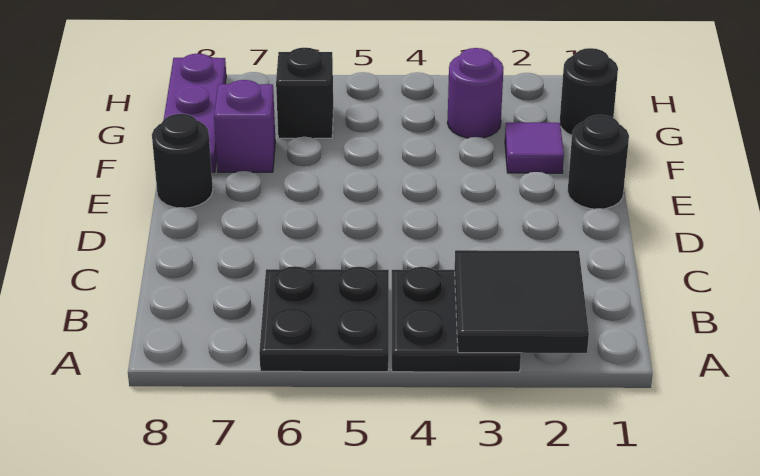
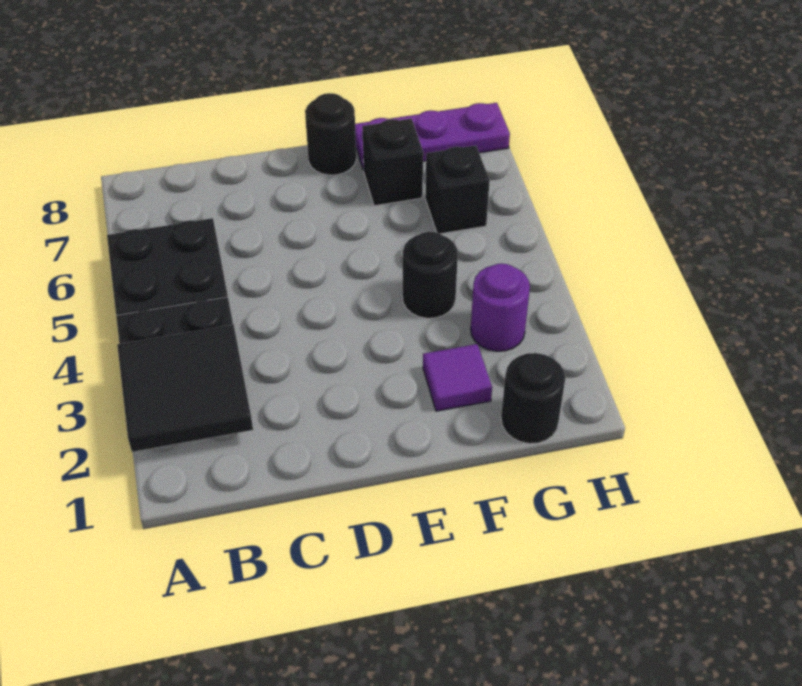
black 1x1 round brick [568,115,629,209] -> black 1x1 round brick moved to [403,232,458,318]
purple 1x1 brick [214,80,275,172] -> black 1x1 brick [362,119,423,206]

